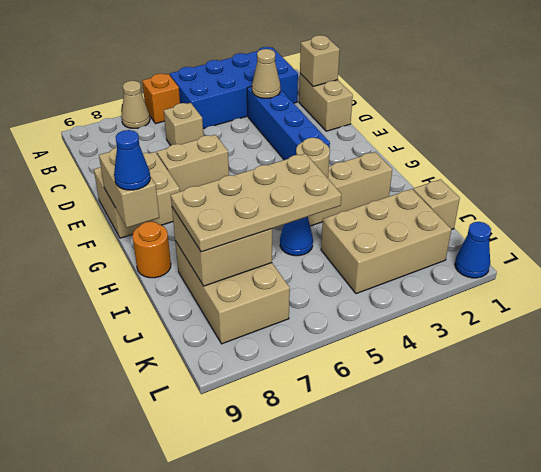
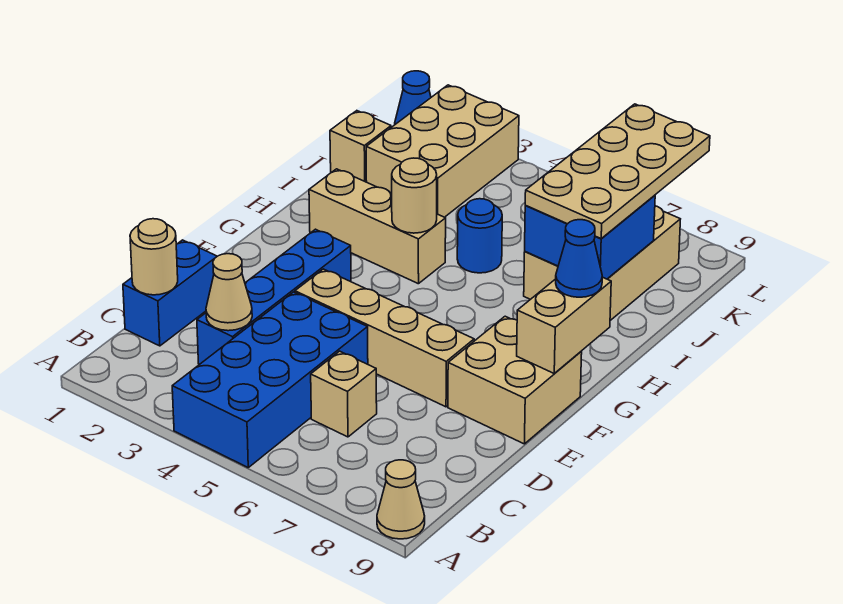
blue 2x4 brick [170,47,298,129] -> blue 2x4 brick turned to [172,292,368,467]
orange 1x1 brick [142,74,180,124] -> none
tan 1x1 cone [121,81,150,128] -> tan 1x1 cone moved to [377,460,425,539]
tan 1x2 brick [299,74,353,131] -> blue 1x2 brick [123,240,217,346]
tan 1x1 brick [300,35,340,86] -> tan 1x1 round brick [130,219,178,295]
tan 1x2 brick [157,135,229,192] -> tan 1x4 brick [295,269,474,407]
orange 1x1 round brick [132,222,171,278] -> none
blue 1x1 cone [280,217,313,256] -> blue 1x1 round brick [457,199,502,273]
tan 2x4 plate [171,154,342,252] -> tan 2x4 plate turned to [525,104,710,239]
tan 2x2 brick [172,208,272,286] -> blue 2x2 brick [525,195,655,279]
tan 2x3 brick [321,189,452,294] -> tan 2x3 brick turned to [366,85,519,217]

